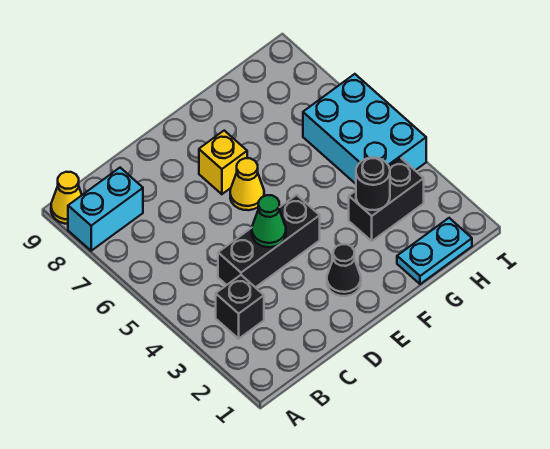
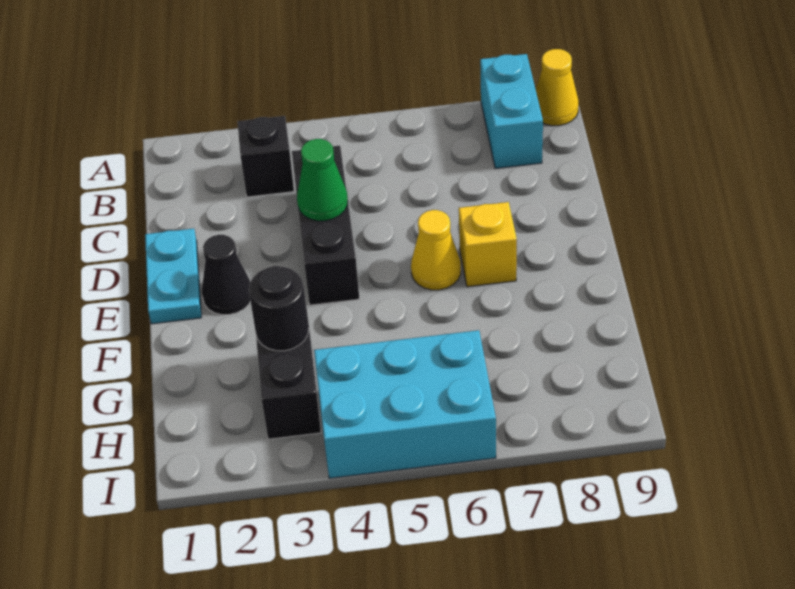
cyan 1x2 plate [397,218,472,284] -> cyan 1x2 plate moved to [145,229,201,324]

